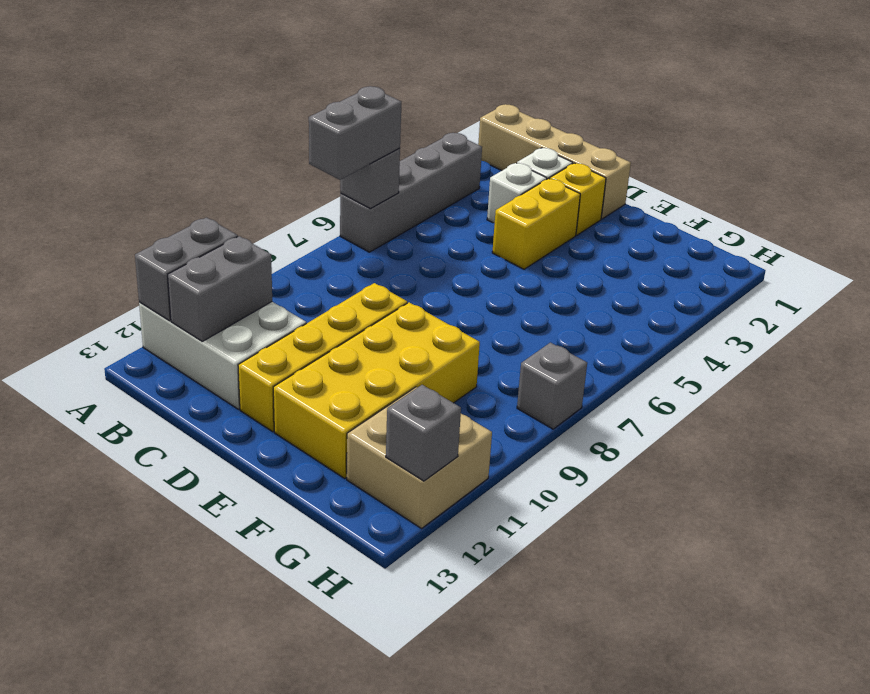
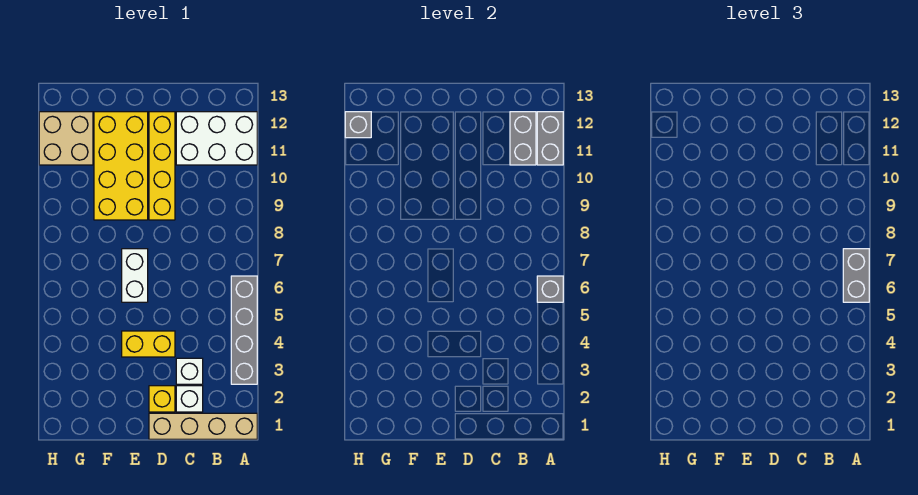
yellow 1x2 brick [492,179,580,269] -> yellow 1x2 brick turned to [122,331,175,357]
none -> white 1x2 brick [122,249,148,302]
grey 1x1 brick [517,343,587,429] -> none

